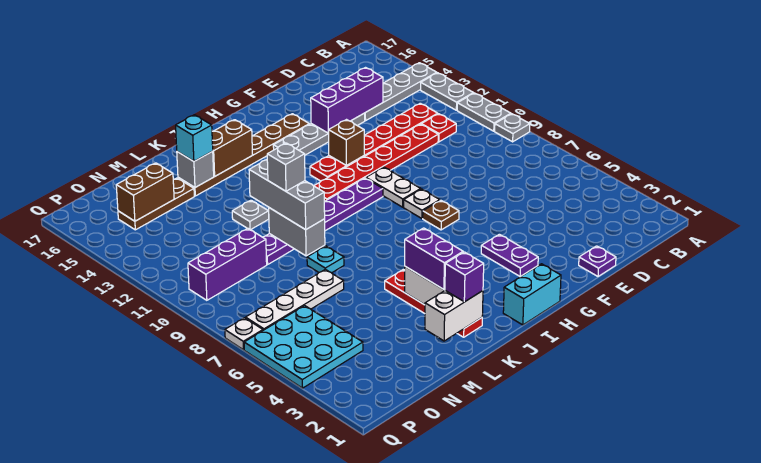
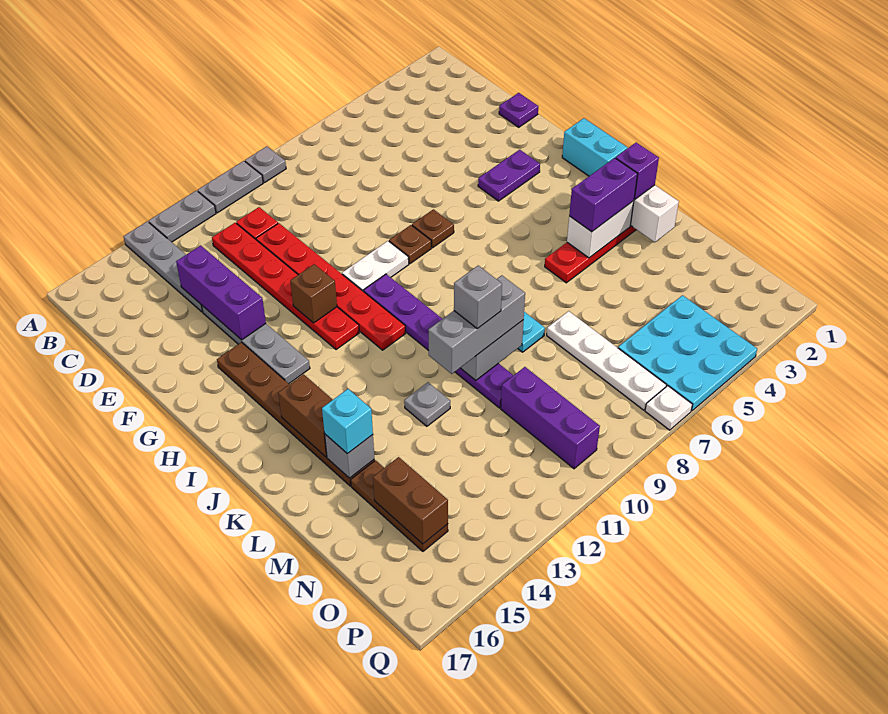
white 1x1 plate [404,189,440,219] -> brown 1x1 plate [389,225,431,264]

